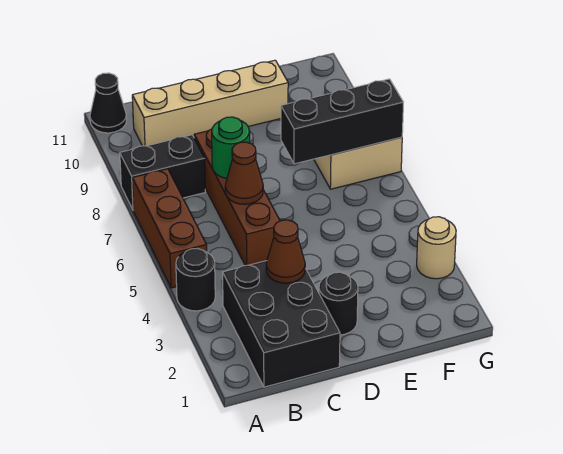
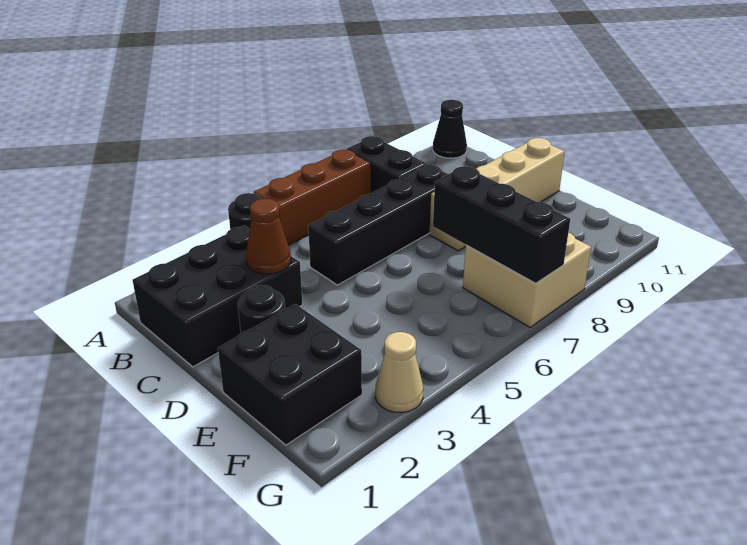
tan 1x4 brick [132,60,288,146] -> tan 1x4 brick turned to [429,138,565,251]
brown 1x4 brick [194,129,280,266] -> black 1x4 brick [308,165,448,285]
brown 1x1 cone [225,142,263,204] -> none
green 1x1 round brick [212,117,250,178] -> none
none -> black 2x2 brick [218,304,362,445]
tan 1x1 round brick [417,217,456,279] -> tan 1x1 cone [375,332,423,412]

